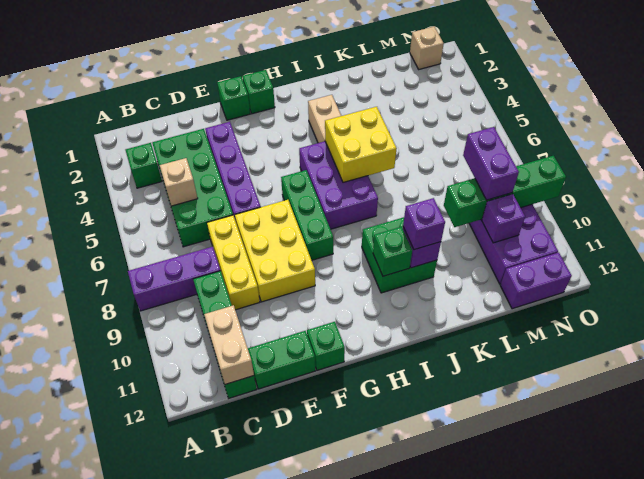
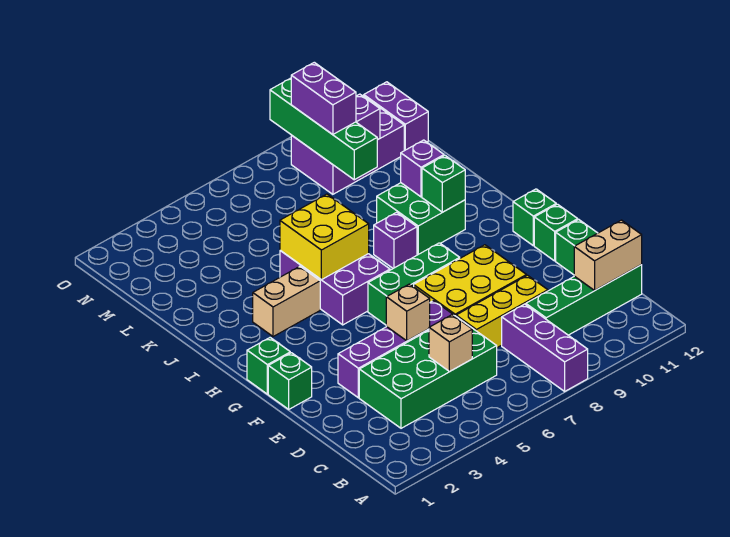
green 1x1 brick [126,143,162,188] -> green 1x1 brick moved to [513,189,556,246]
purple 2x3 brick [299,141,378,229] -> purple 2x3 brick turned to [280,251,390,325]
purple 1x1 brick [403,198,445,250] -> purple 1x1 brick moved to [374,212,417,268]
purple 1x2 brick [463,127,519,200] -> purple 1x2 brick turned to [291,62,356,135]
tan 1x1 brick [410,27,444,69] -> tan 1x1 brick moved to [386,284,430,341]

